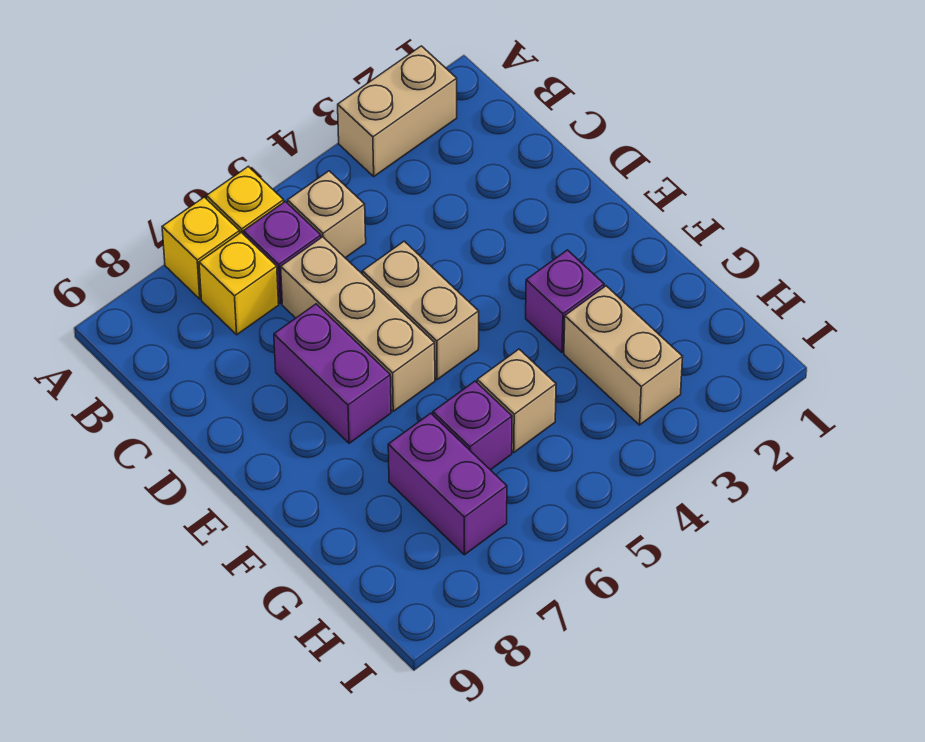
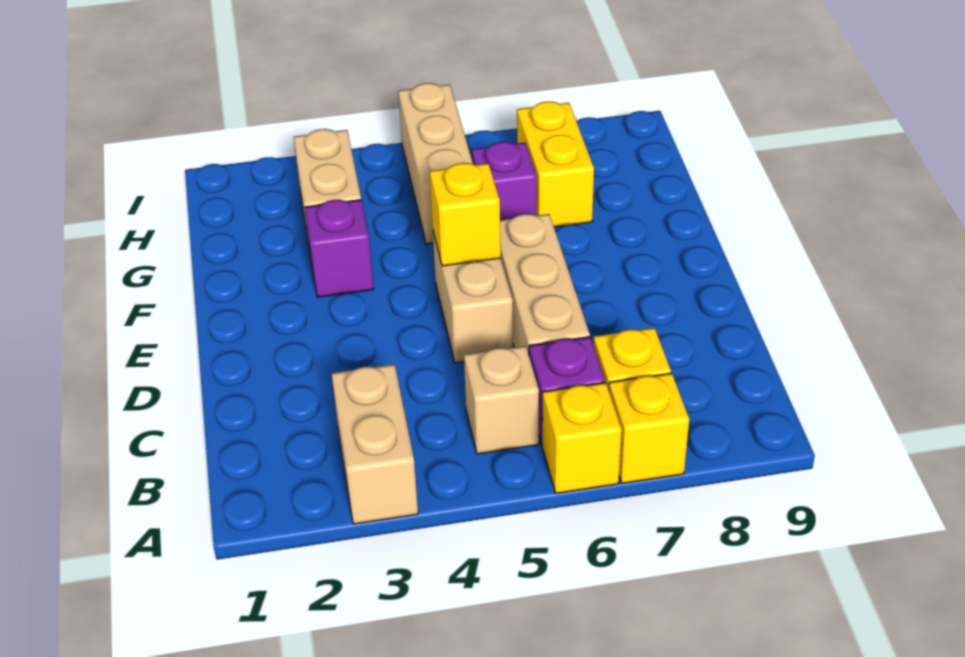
tan 1x2 brick [338,46,457,176] -> tan 1x2 brick turned to [332,364,418,524]
purple 1x2 brick [274,304,391,443] -> none
none -> yellow 1x1 brick [430,163,501,266]
tan 1x1 brick [477,349,556,452] -> tan 1x3 brick [398,83,473,244]
purple 1x2 brick [388,413,507,555] -> yellow 1x2 brick [517,102,594,227]

